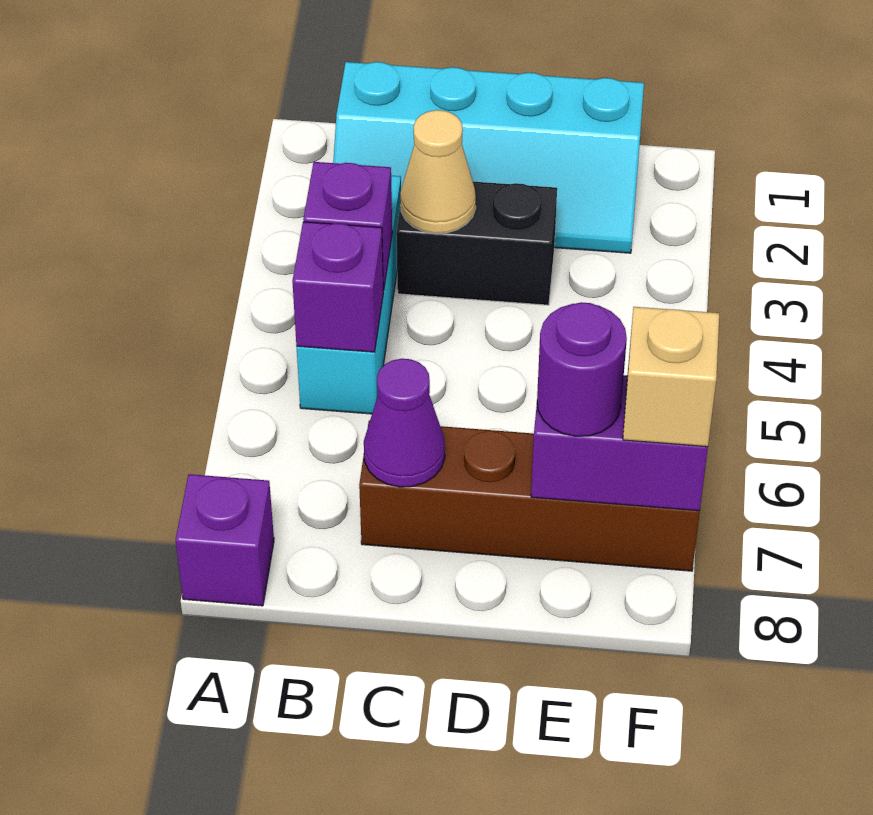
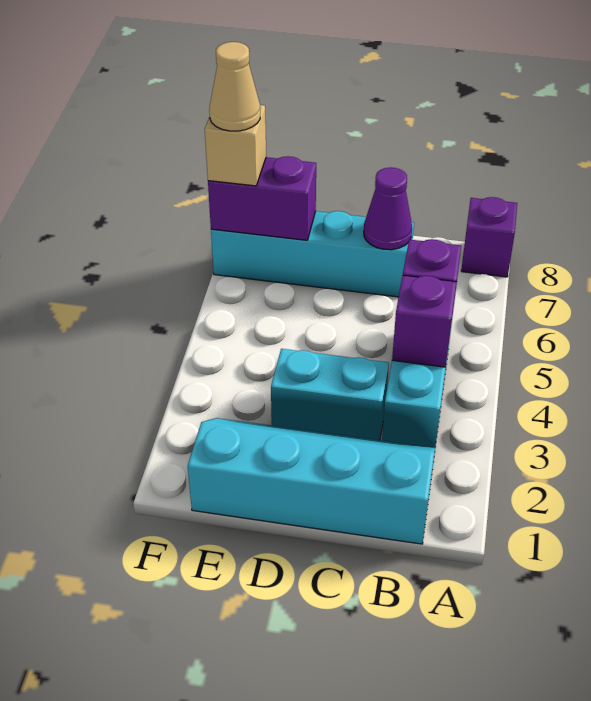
black 1x2 brick [397,177,557,305] -> cyan 1x2 brick [271,349,389,440]
tan 1x1 cone [400,110,476,234] -> tan 1x1 cone moved to [209,42,260,131]
brown 1x4 brick [359,421,700,571] -> cyan 1x4 brick [211,211,414,297]
purple 1x1 round brick [537,302,627,436] -> none

